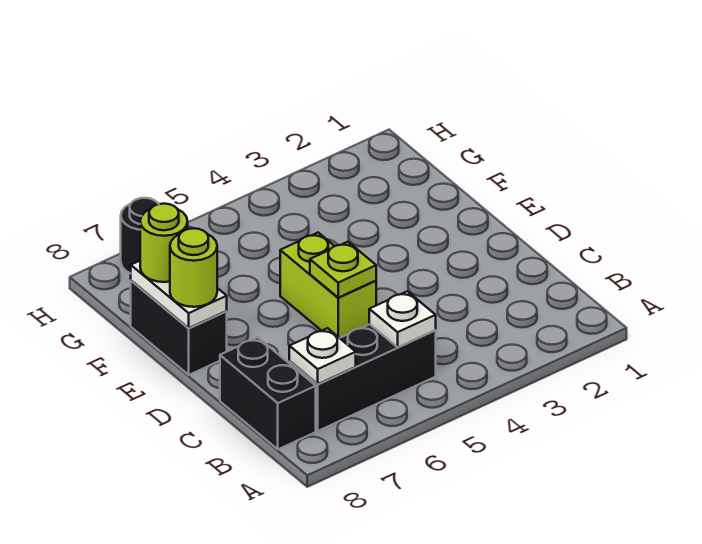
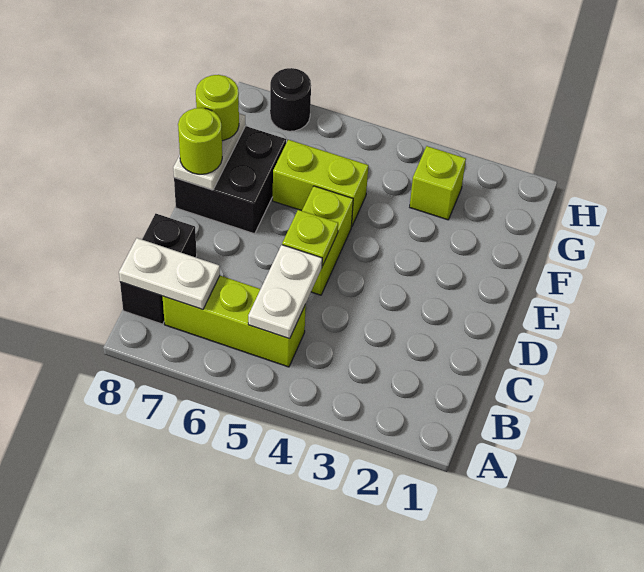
black 1x3 brick [289,324,436,431] -> lime 1x3 brick [163,276,306,367]
white 1x1 plate [369,291,436,347] -> white 1x2 plate [248,245,322,339]
white 1x1 plate [289,328,356,384] -> white 1x2 plate [119,238,220,310]
black 1x2 brick [131,281,227,375] -> black 2x2 brick [174,126,286,234]
none -> lime 1x2 brick [273,140,368,227]
none -> lime 1x1 brick [410,146,466,220]

